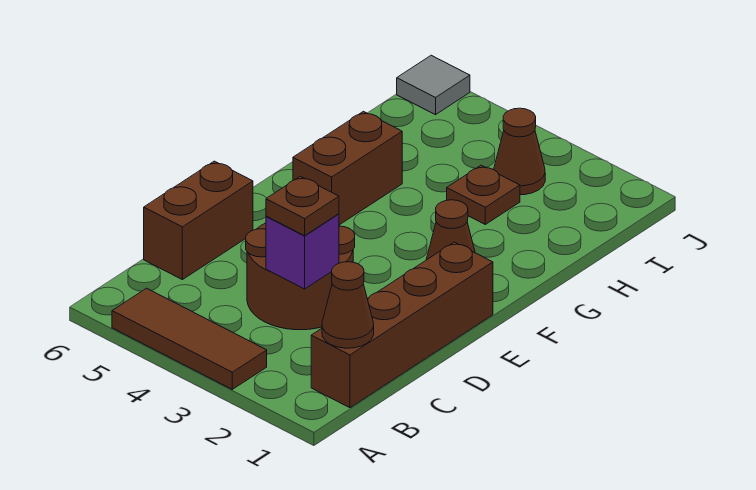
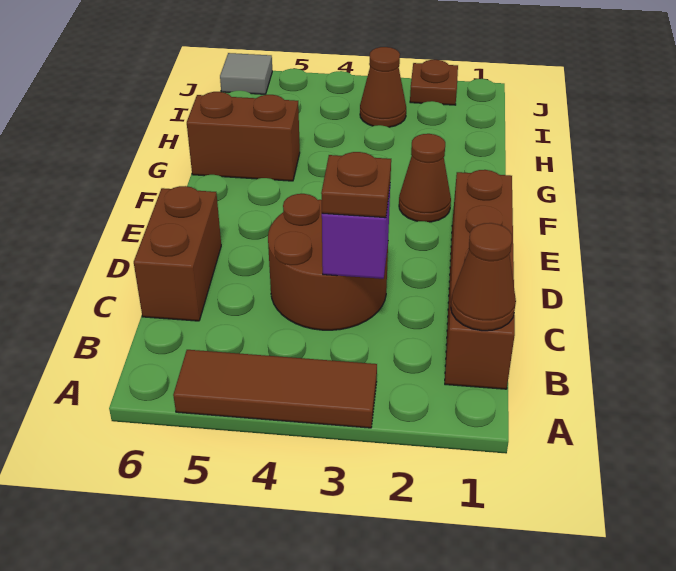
brown 1x2 brick [293,111,402,225] -> brown 1x2 brick turned to [187,92,300,181]
brown 1x1 plate [447,165,520,224] -> brown 1x1 plate moved to [410,60,458,105]

